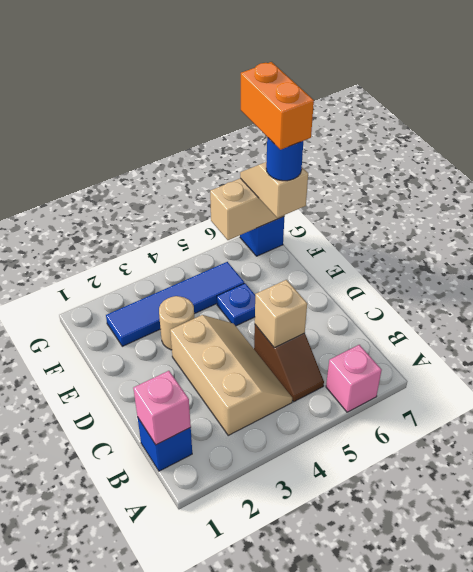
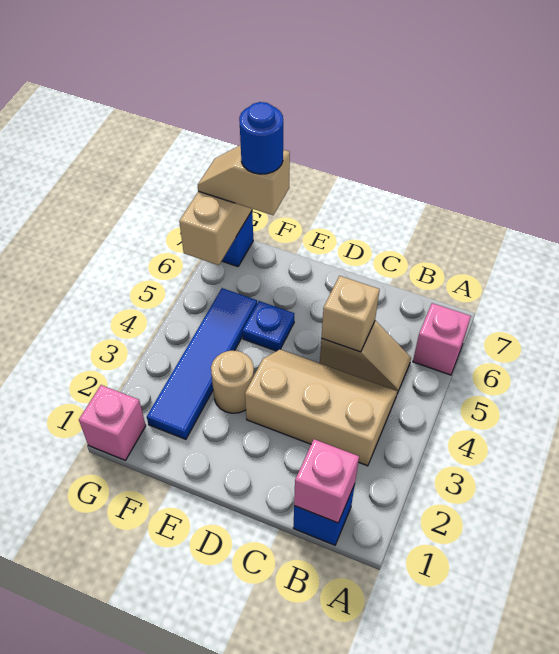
brown 1x2 slope [254,325,324,402] -> tan 1x2 slope [320,321,411,393]
orange 1x2 brick [241,62,314,150] -> none
none -> pink 1x1 brick [79,385,146,460]

